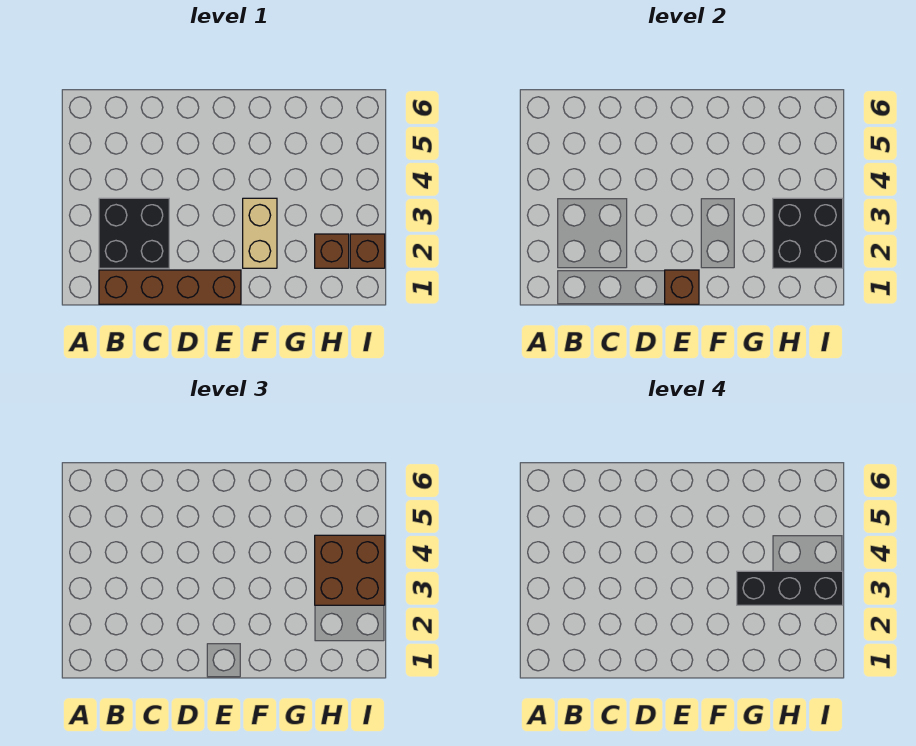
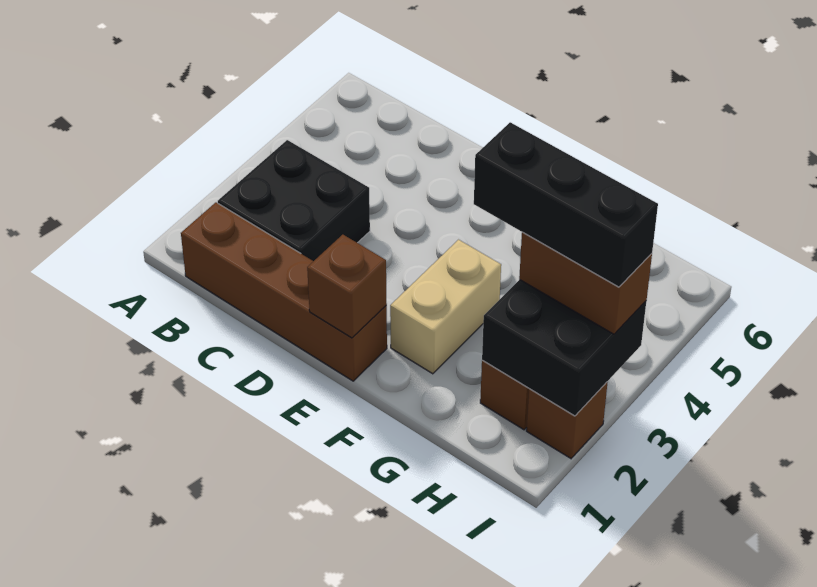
brown 2x2 brick [315,535,385,605] -> brown 1x2 brick [519,232,652,334]

